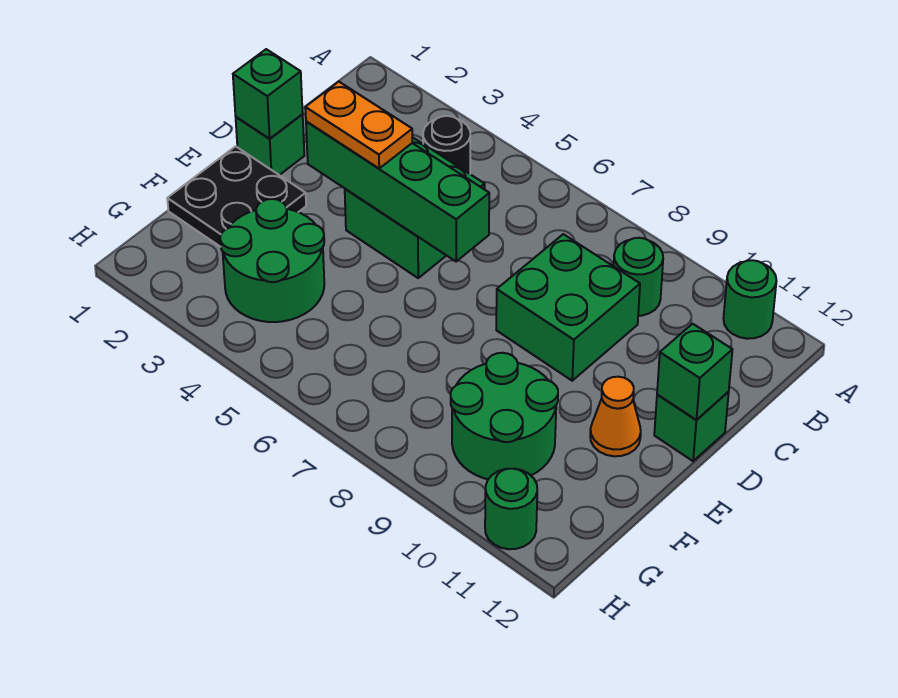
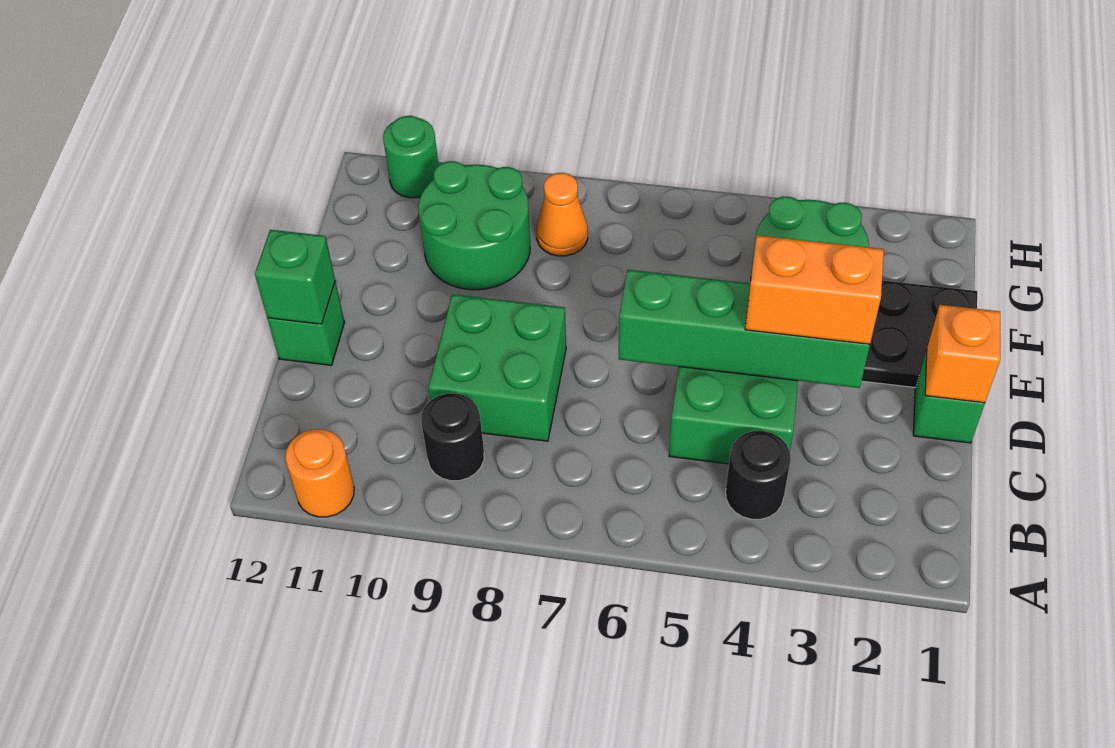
green 1x1 round brick [724,260,776,339] -> orange 1x1 round brick [285,429,354,517]
green 1x1 round brick [614,238,663,316] -> black 1x1 round brick [421,393,484,481]
green 1x1 brick [233,49,303,139] -> orange 1x1 brick [925,305,1000,403]
orange 1x2 plate [305,82,412,168] -> orange 1x2 brick [745,235,884,344]
orange 1x1 cone [590,377,641,456] -> orange 1x1 cone moved to [536,173,588,256]

